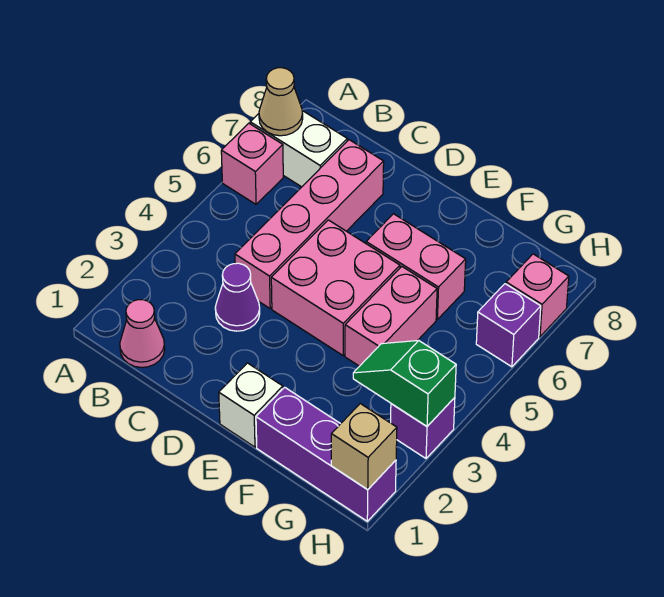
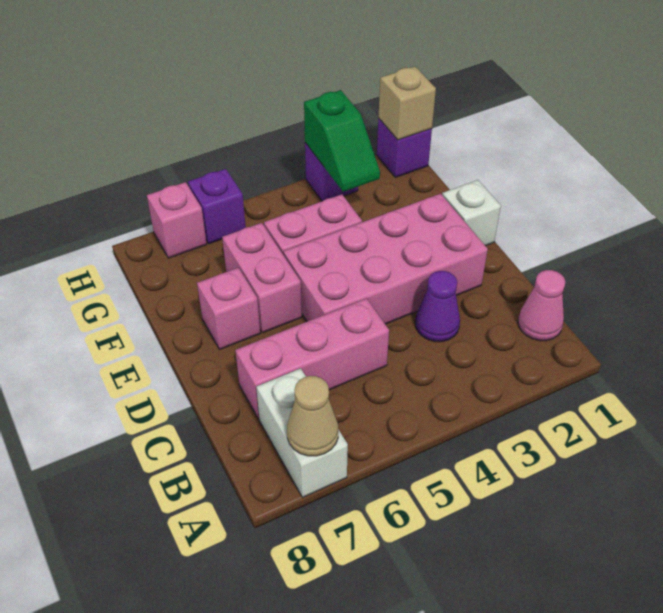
pink 1x1 brick [221,123,283,204] -> pink 1x1 brick moved to [197,268,260,349]
pink 1x4 brick [235,140,384,308] -> pink 1x3 brick [235,298,389,419]
pink 2x2 brick [271,220,400,355] -> pink 2x4 brick [283,194,488,324]
purple 1x3 brick [256,387,396,521] -> purple 1x1 brick [377,118,432,177]

